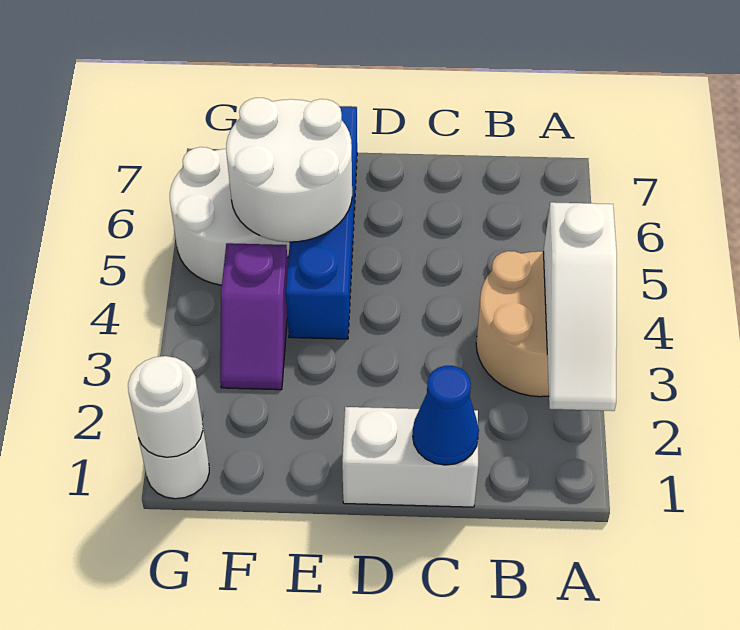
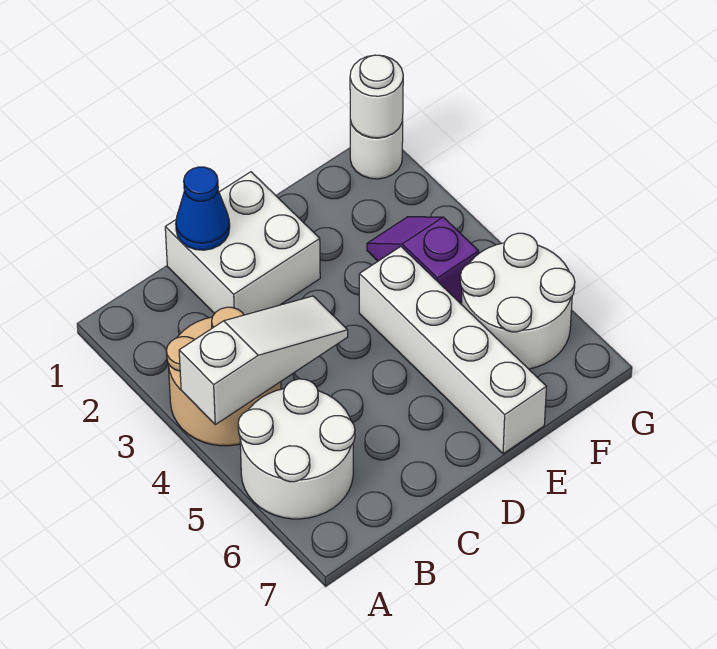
white 1x3 slope [543,202,617,411] -> white 1x3 slope turned to [179,296,348,425]
white 1x2 brick [342,407,478,507] -> white 2x2 brick [165,172,320,315]
blue 1x4 brick [286,106,357,339] -> white 1x4 brick [359,247,546,454]
white 2x2 round brick [226,98,352,242] -> white 2x2 round brick moved to [238,379,355,519]

